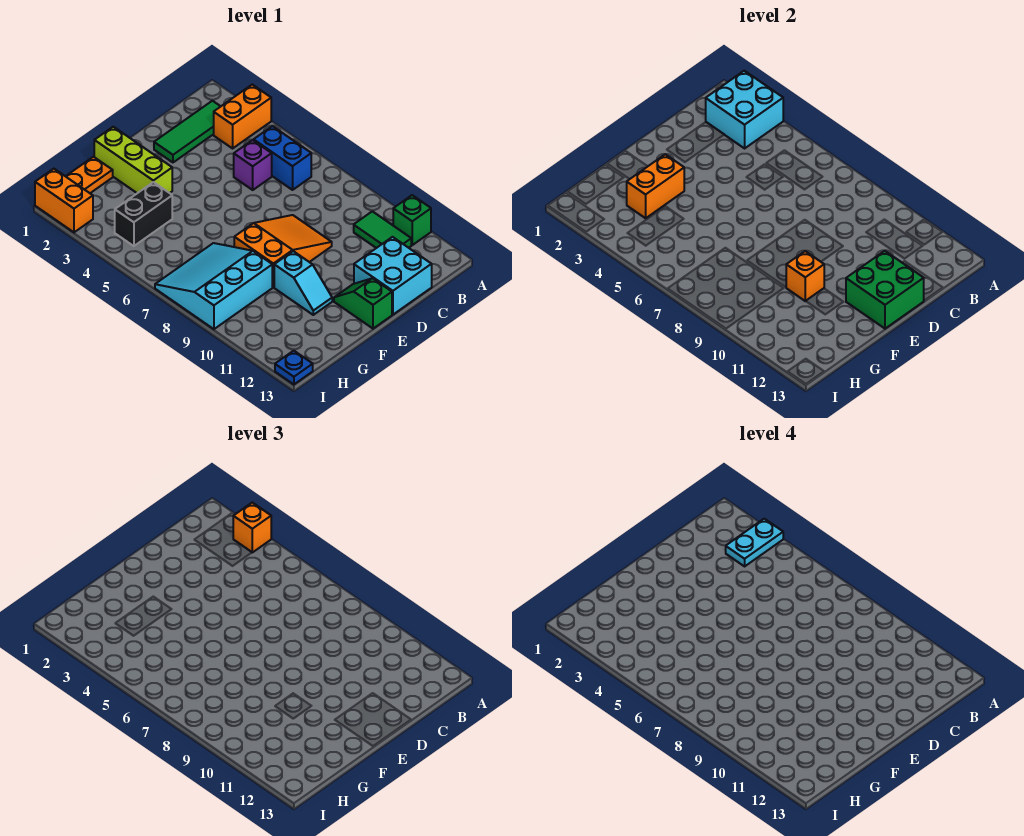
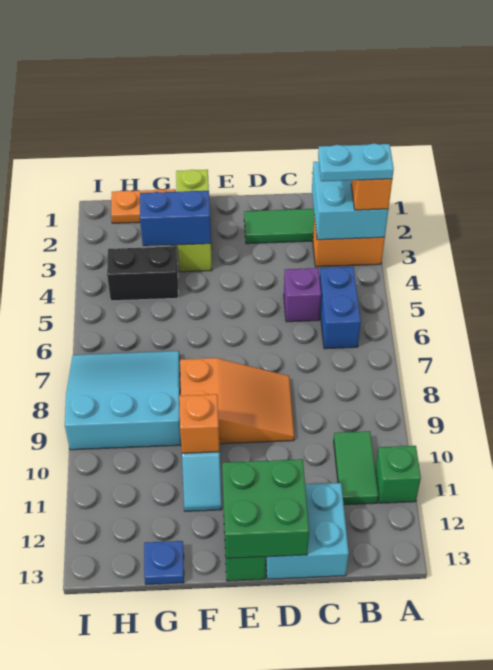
orange 1x2 brick [627,154,684,218] -> blue 1x2 brick [140,191,211,246]
orange 1x2 brick [35,169,93,232] -> none
blue 1x1 plate [275,351,313,384] -> blue 1x1 plate moved to [144,541,184,584]

